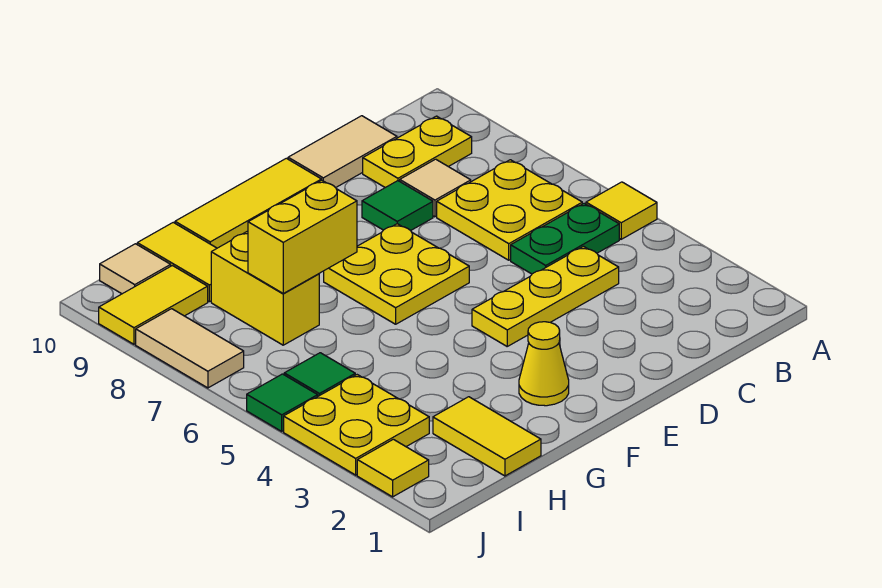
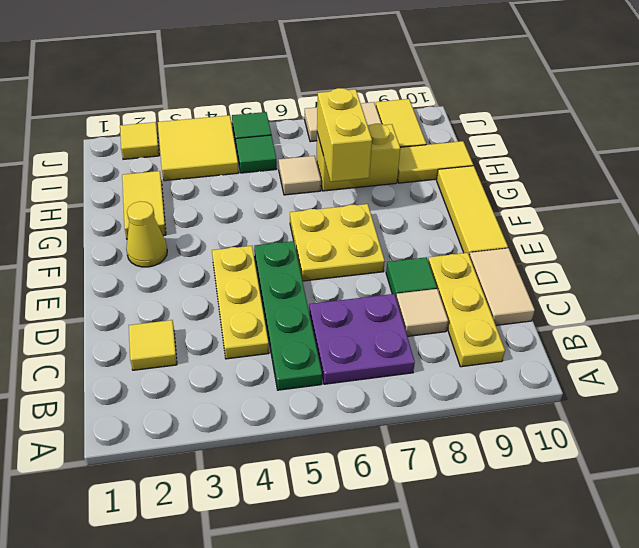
yellow 1x1 tile [586,182,657,239] -> yellow 1x1 tile moved to [129,320,177,370]
green 1x2 plate [511,203,619,274] -> green 1x4 plate [254,241,322,390]
yellow 2x2 plate [437,160,582,260] -> purple 2x2 plate [309,294,415,384]
yellow 1x2 plate [363,116,472,188] -> yellow 1x3 plate [428,253,505,367]
yellow 1x2 tile [433,397,541,476] -> yellow 1x2 tile turned to [122,171,166,238]
yellow 2x2 plate [284,375,429,475] -> yellow 2x2 tile [158,115,239,181]
tan 1x1 tile [100,244,171,294] -> tan 1x1 tile moved to [279,156,321,195]

